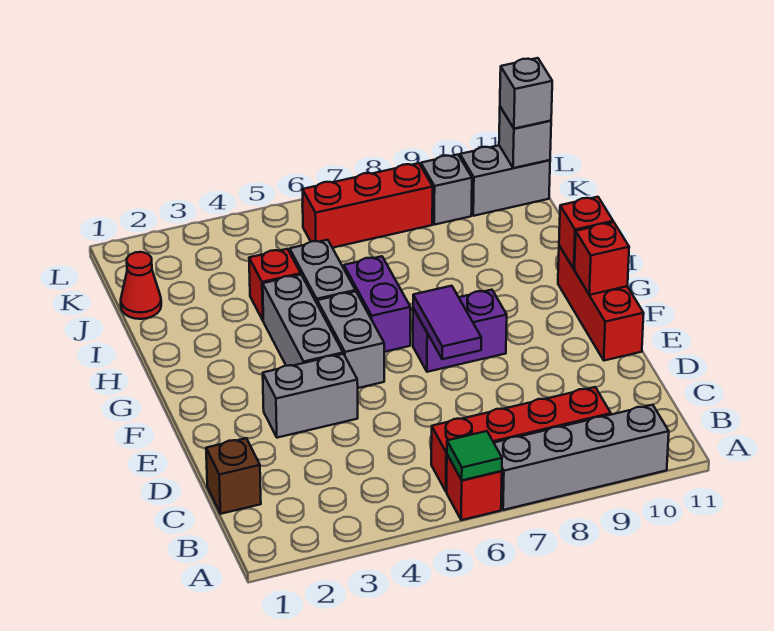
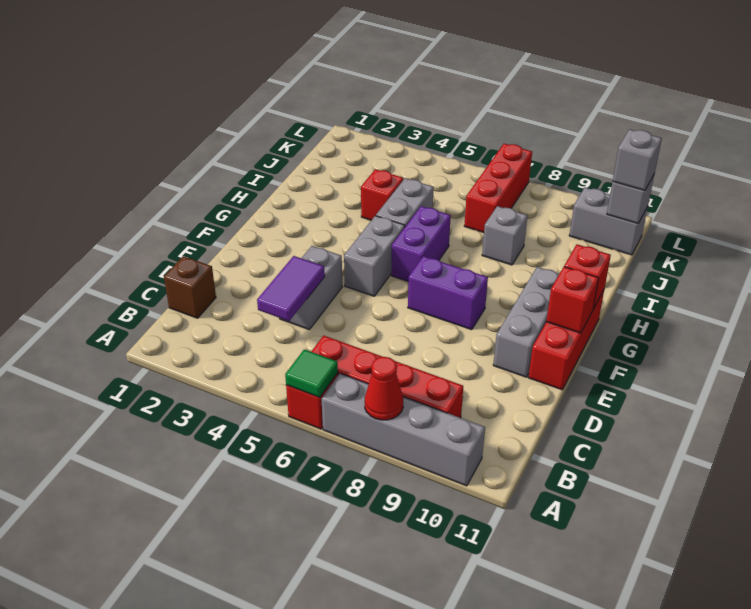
grey 1x2 brick [263,354,358,438] -> grey 1x2 brick turned to [280,246,343,329]
purple 1x2 tile [413,286,481,359] -> purple 1x2 tile moved to [257,256,325,321]
grey 1x3 brick [263,275,343,366] -> grey 1x3 brick moved to [493,267,559,377]
red 1x1 cone [121,252,161,319] -> red 1x1 cone moved to [365,357,403,420]
red 1x3 brick [302,163,433,248] -> red 1x3 brick turned to [464,144,532,233]
grey 1x1 brick [421,155,472,225] -> grey 1x1 brick moved to [482,206,528,265]

